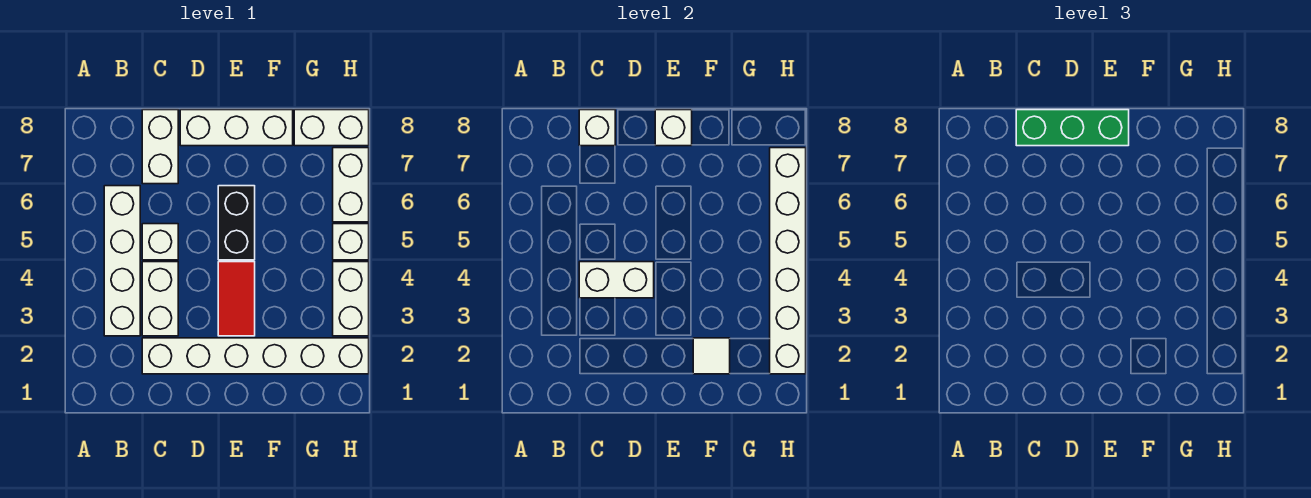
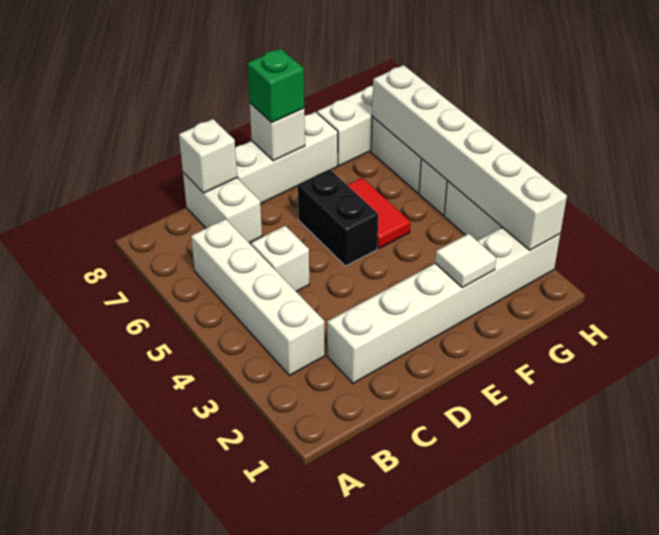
white 1x2 brick [142,262,178,336] -> none
white 1x2 brick [579,262,654,298] -> none
green 1x3 brick [1016,110,1129,146] -> green 1x1 brick [247,49,304,123]
red 1x2 tile [218,262,255,336] -> red 1x2 tile moved to [348,178,410,249]

